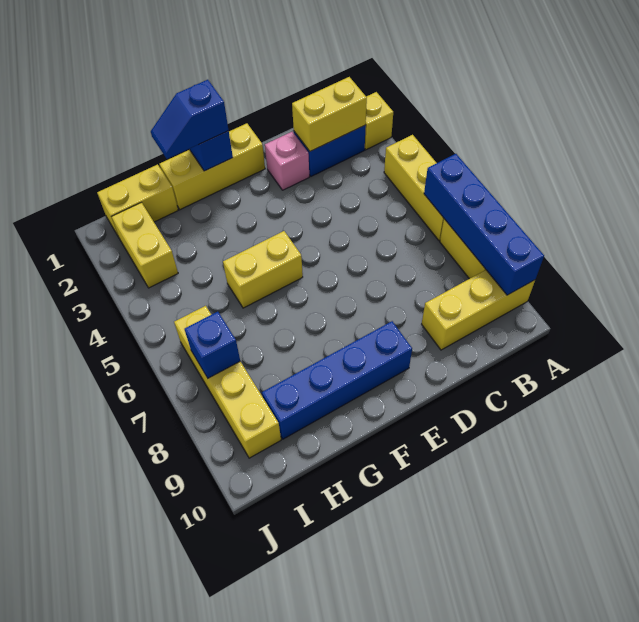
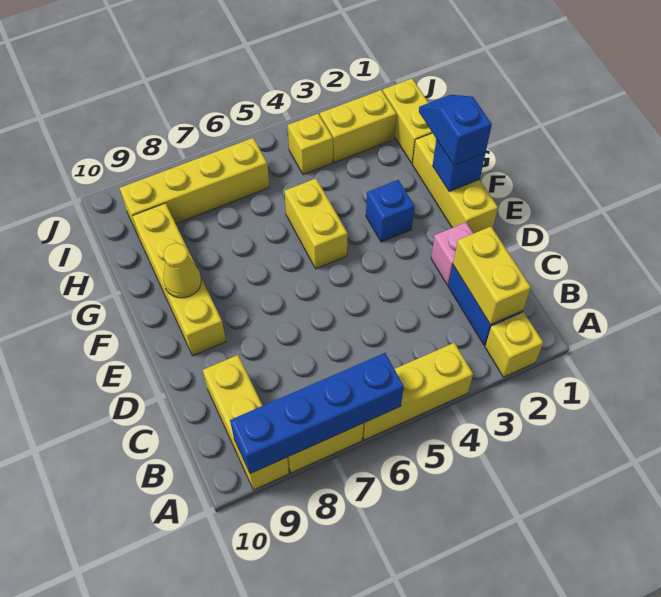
blue 1x4 brick [262,321,412,439] -> yellow 1x4 brick [132,203,226,356]
none -> yellow 1x1 cone [163,243,201,298]
none -> yellow 1x1 brick [288,114,333,175]
blue 1x1 brick [185,312,240,378] -> blue 1x1 brick moved to [366,180,415,242]

